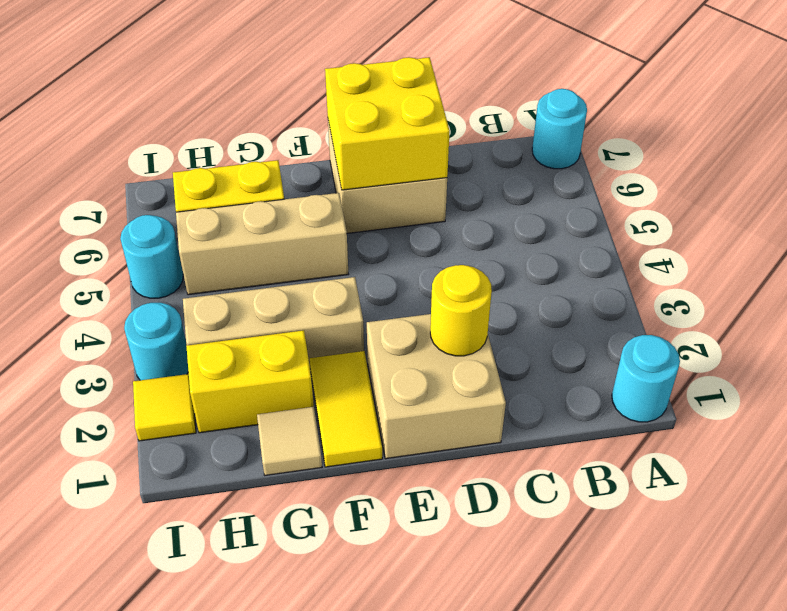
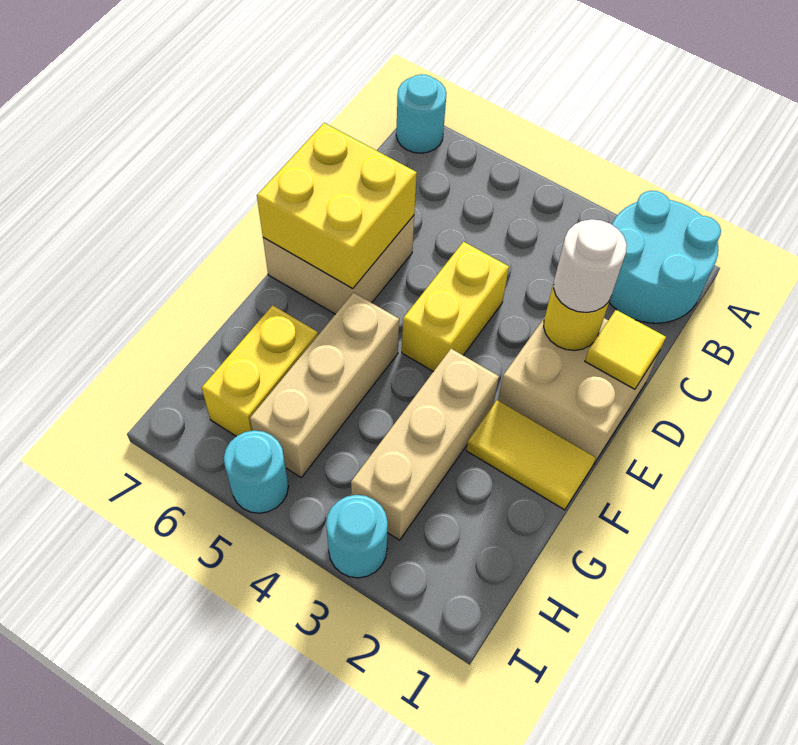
cyan 1x1 round brick [612,335,680,422] -> cyan 2x2 round brick [609,191,721,323]
none -> white 1x1 round brick [554,219,627,313]
tan 1x1 tile [257,407,322,475] -> none
yellow 1x2 brick [186,330,314,433] -> yellow 1x2 brick moved to [402,242,509,372]
yellow 1x1 tile [133,374,196,441] -> yellow 1x1 tile moved to [585,310,666,389]

